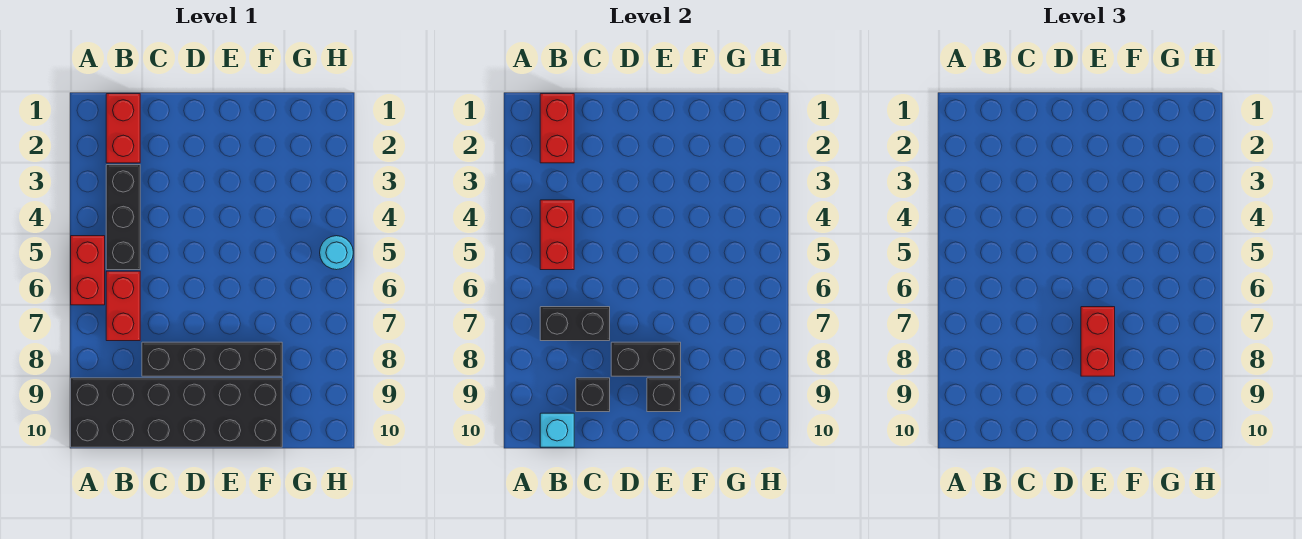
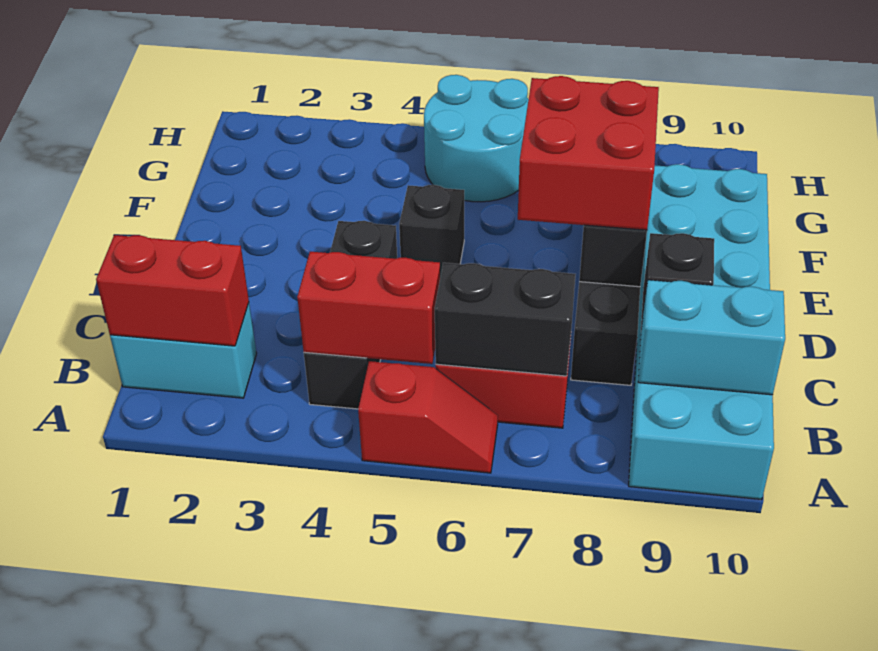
red 1x2 brick [71,236,105,305] -> red 1x2 slope [358,361,498,473]
black 2x6 brick [71,378,282,447] -> cyan 2x6 brick [629,164,774,500]
red 1x2 brick [106,94,140,163] -> cyan 1x2 brick [110,303,257,398]
black 1x3 brick [106,165,140,270] -> black 1x3 brick turned to [304,221,397,409]
black 1x2 brick [540,307,610,341] -> black 1x2 brick turned to [435,263,576,376]
cyan 1x1 brick [540,413,574,447] -> cyan 1x2 brick [638,280,785,395]
red 1x2 brick [1081,307,1115,376] -> red 2x2 brick [518,76,659,230]
black 1x1 brick [647,378,681,412] -> black 1x1 brick moved to [399,185,464,277]
cyan 1x1 round brick [320,236,353,270] -> cyan 2x2 round brick [424,75,529,202]

